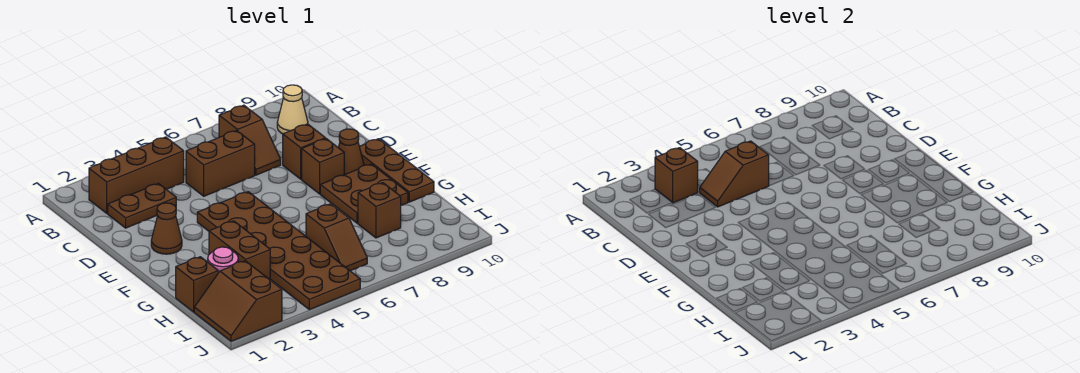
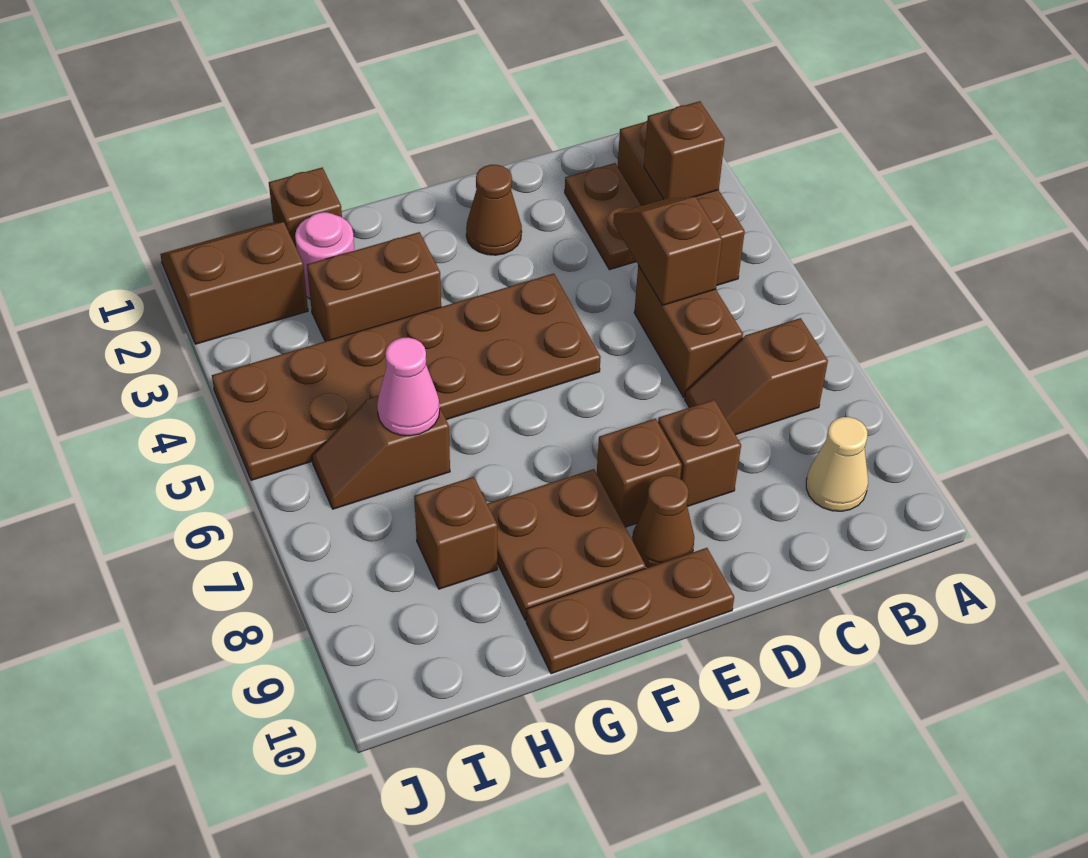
none -> pink 1x1 cone [377,338,440,436]

